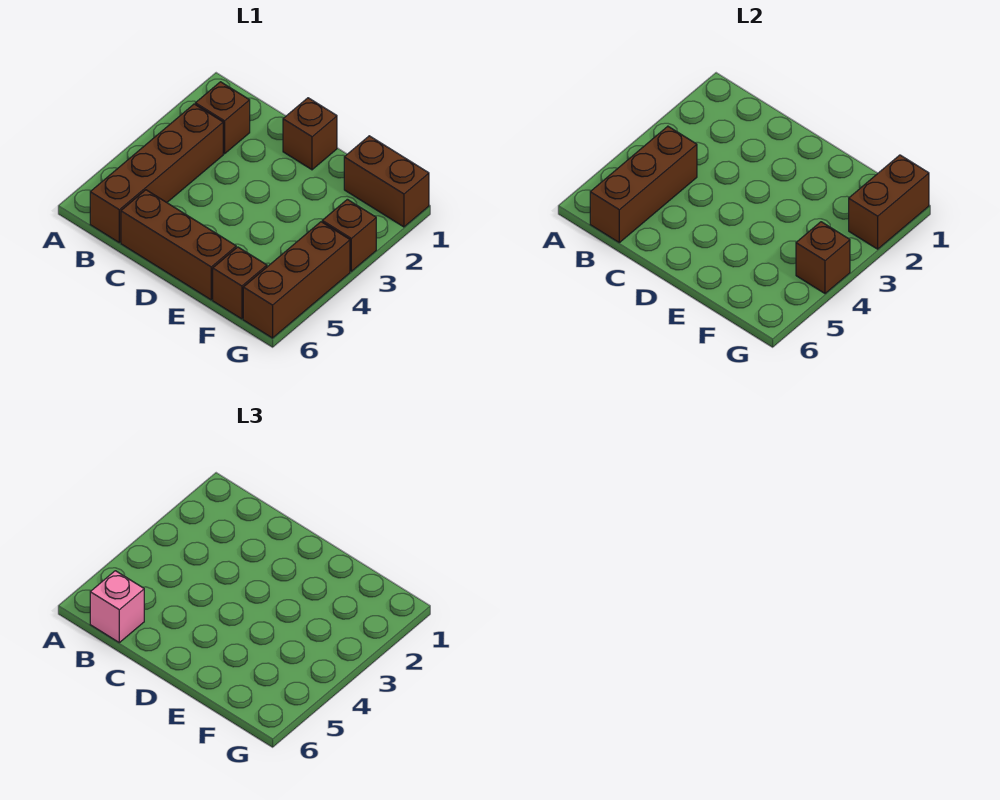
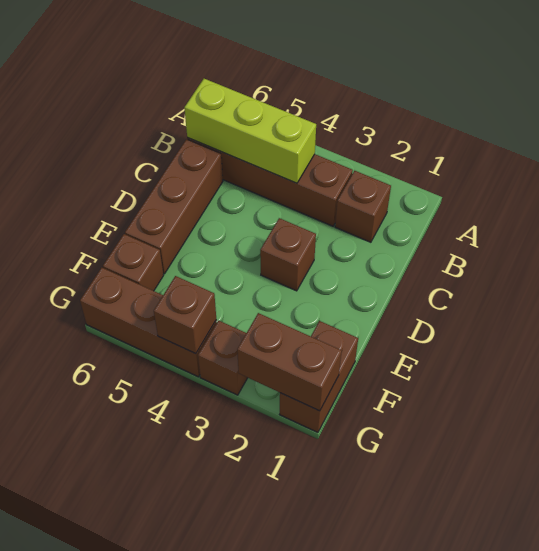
brown 1x3 brick [590,126,697,243] -> lime 1x3 brick [184,79,316,183]
pink 1x1 brick [90,571,144,643] -> none
brown 1x1 brick [283,98,337,170] -> brown 1x1 brick moved to [260,218,316,291]

